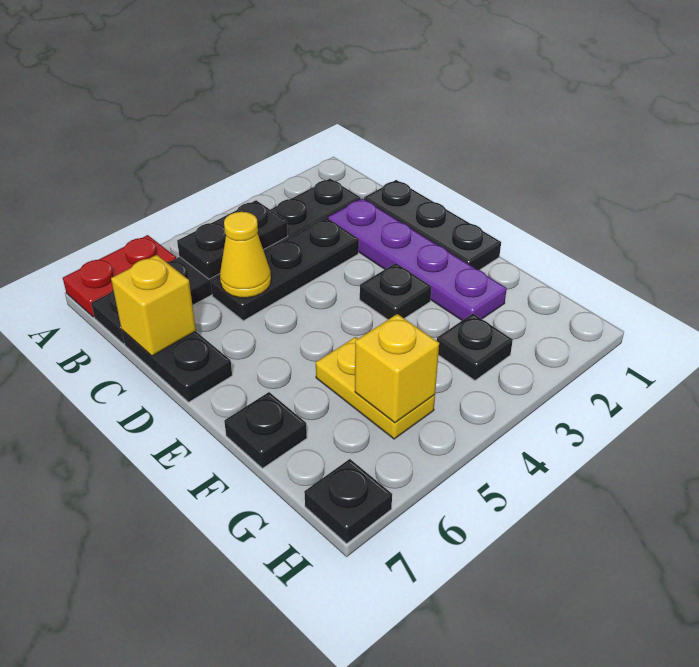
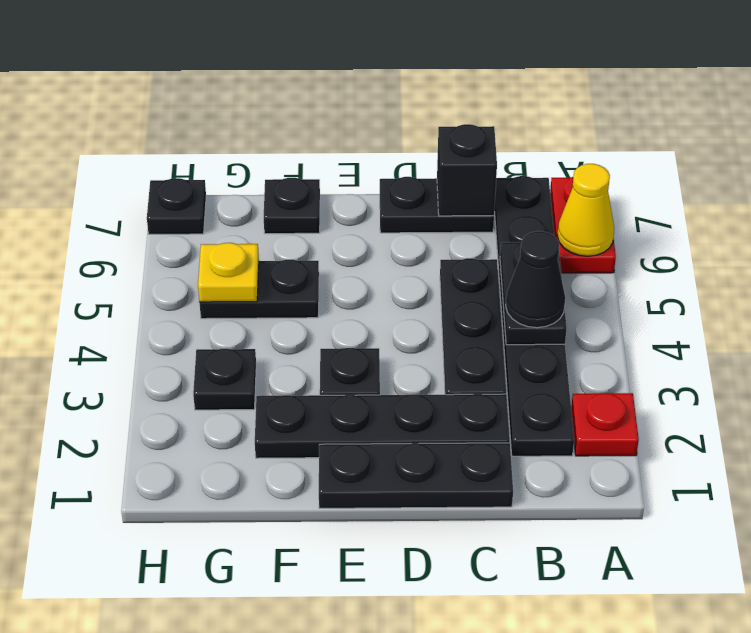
none -> red 1x1 plate [571,393,639,456]
none -> black 1x1 cone [506,231,565,328]
purple 1x4 plate [328,199,507,320] -> black 1x4 plate [255,394,510,458]
yellow 1x1 cone [220,212,271,298] -> yellow 1x1 cone moved to [557,164,614,256]
yellow 1x1 brick [111,255,196,356] -> black 1x1 brick [437,124,497,216]
yellow 1x2 plate [316,337,435,439] -> black 1x2 plate [199,260,319,319]
yellow 1x1 brick [355,314,439,423] -> yellow 1x1 plate [198,243,259,302]

